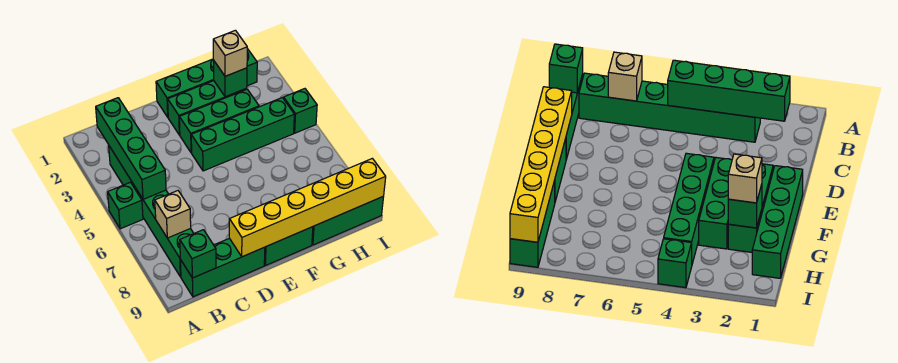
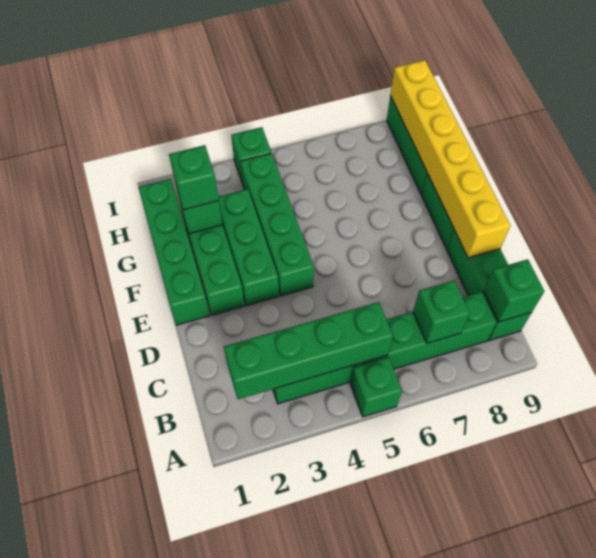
tan 1x1 brick [155,191,191,238] -> green 1x1 brick [413,280,470,343]
tan 1x1 brick [213,30,247,76] -> green 1x1 brick [169,145,219,210]

